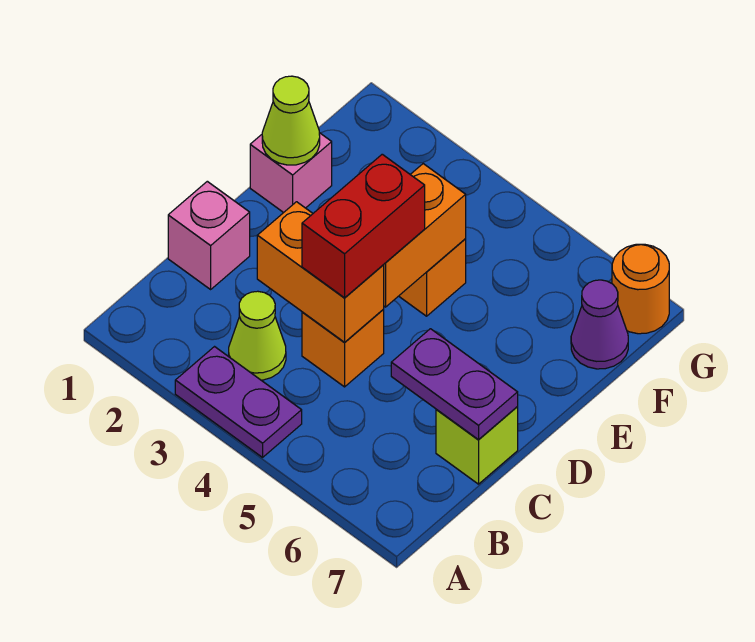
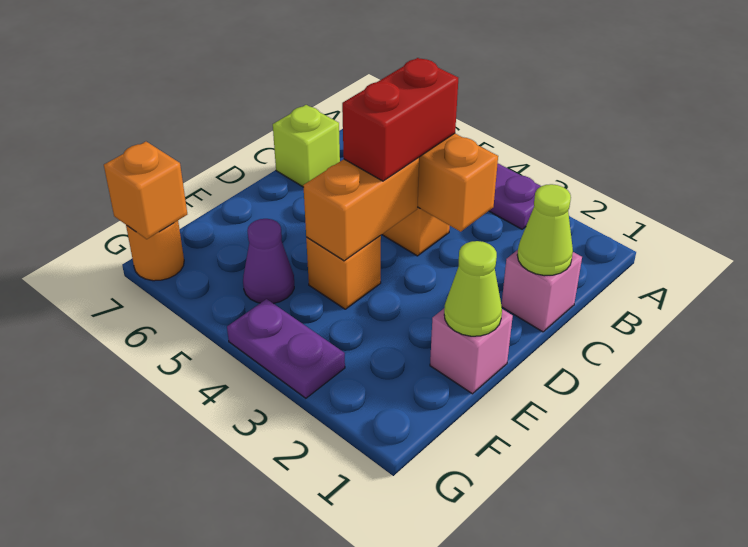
lime 1x1 cone [229,291,286,380] -> lime 1x1 cone moved to [517,184,573,276]
purple 1x2 plate [391,329,518,440] -> purple 1x2 plate moved to [227,299,345,398]
purple 1x1 cone [571,280,628,369] -> purple 1x1 cone moved to [243,219,294,303]
none -> orange 1x1 brick [104,142,187,239]

